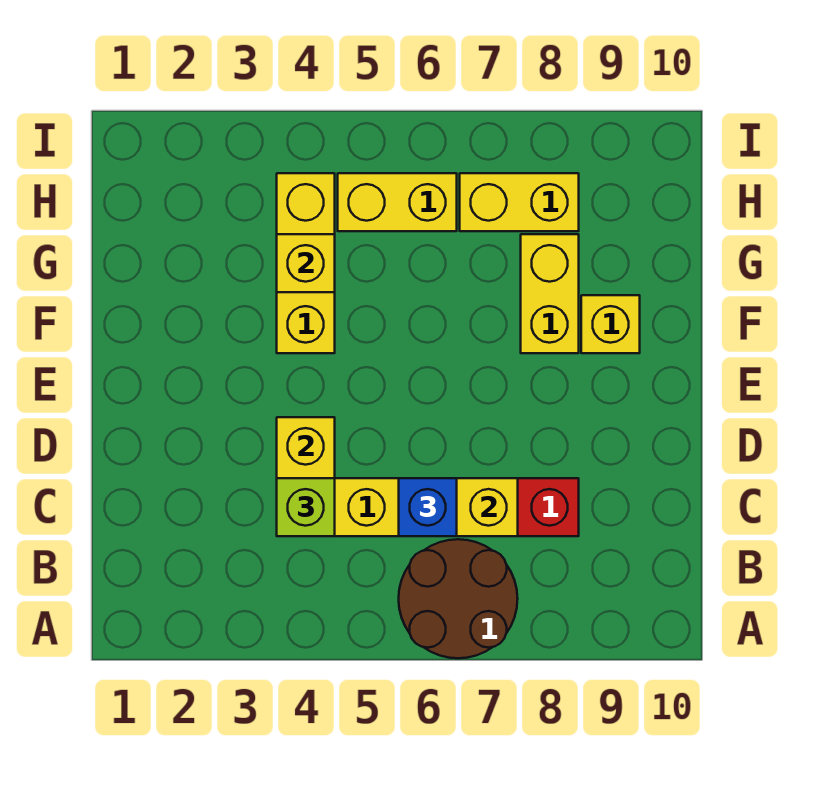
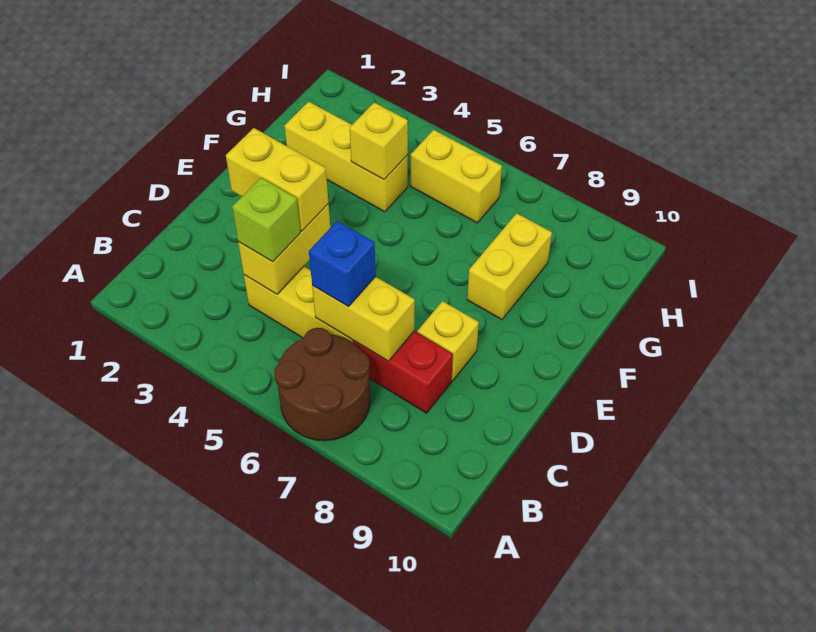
yellow 1x3 brick [277,173,335,353] -> yellow 1x3 brick turned to [285,102,408,212]
yellow 1x1 brick [581,295,640,353] -> yellow 1x1 brick moved to [417,301,479,381]
yellow 1x2 brick [460,173,579,231] -> yellow 1x2 brick moved to [226,128,328,231]

